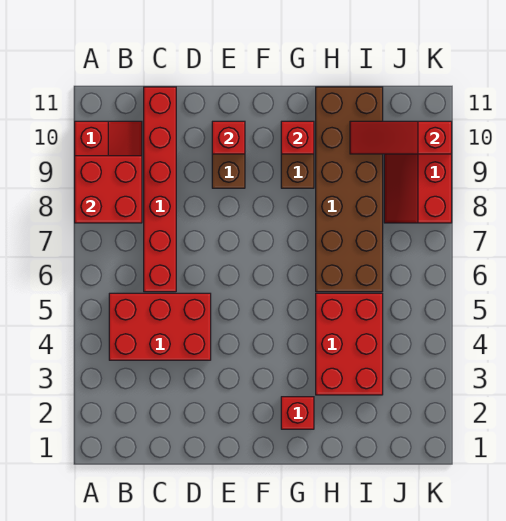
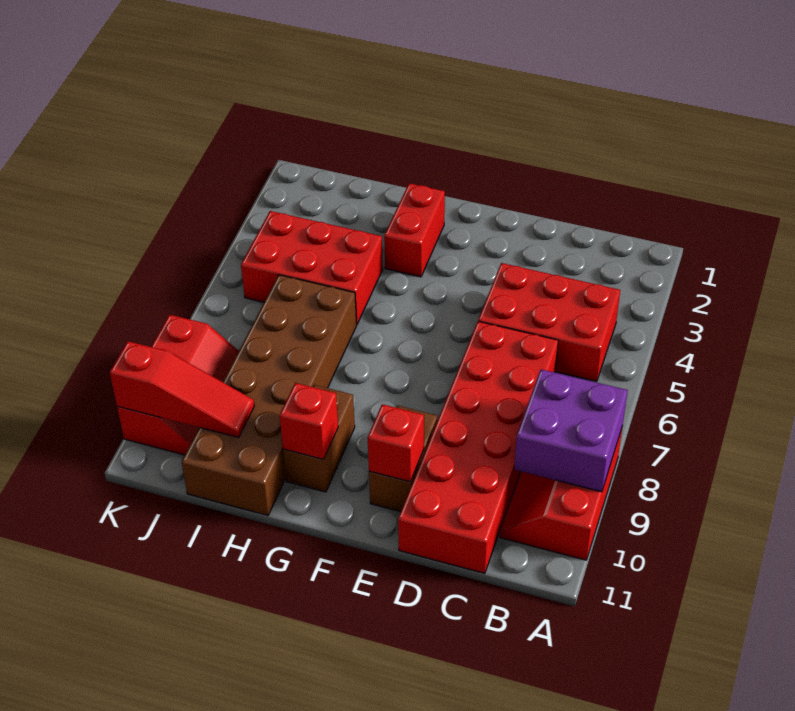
red 2x2 brick [75,156,142,223] -> purple 2x2 brick [514,369,628,492]
red 1x6 brick [144,87,176,292] -> red 2x6 brick [398,321,558,573]
red 1x1 brick [281,397,314,429] -> red 1x2 brick [384,183,445,277]
red 2x3 brick [316,293,383,395] -> red 2x3 brick turned to [241,211,383,324]

